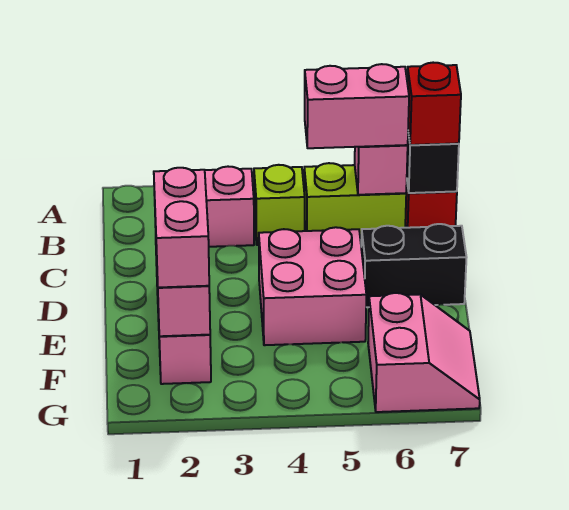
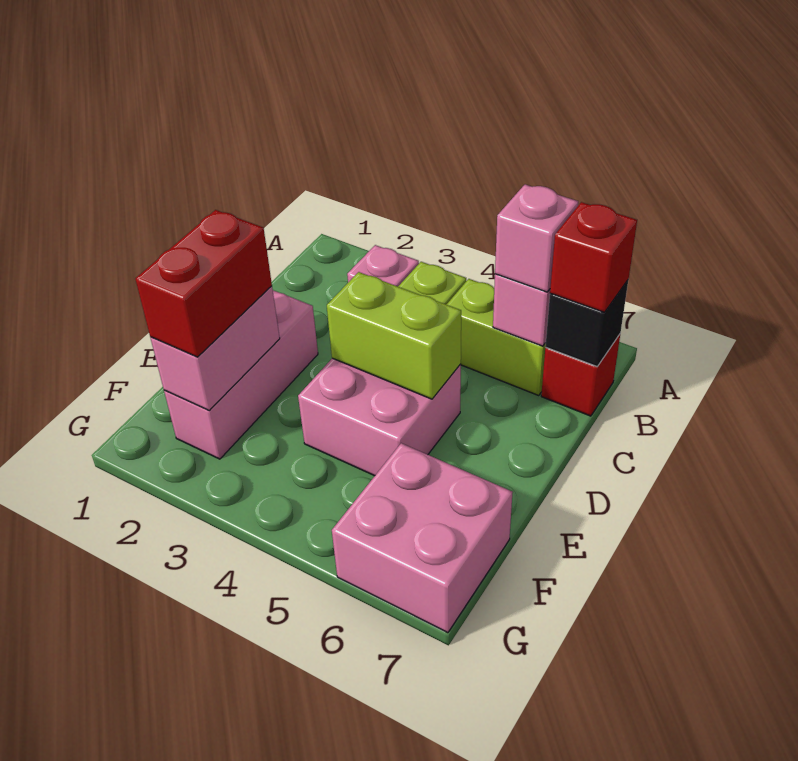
pink 1x2 brick [305,64,409,148] -> pink 1x1 brick [495,184,578,292]
none -> lime 1x2 brick [327,272,461,399]
black 1x2 brick [361,224,467,307] -> none
pink 1x2 brick [154,168,209,287] -> red 1x2 brick [135,210,272,357]
pink 2x2 slope [368,293,480,412] -> pink 2x2 brick [332,443,513,633]

